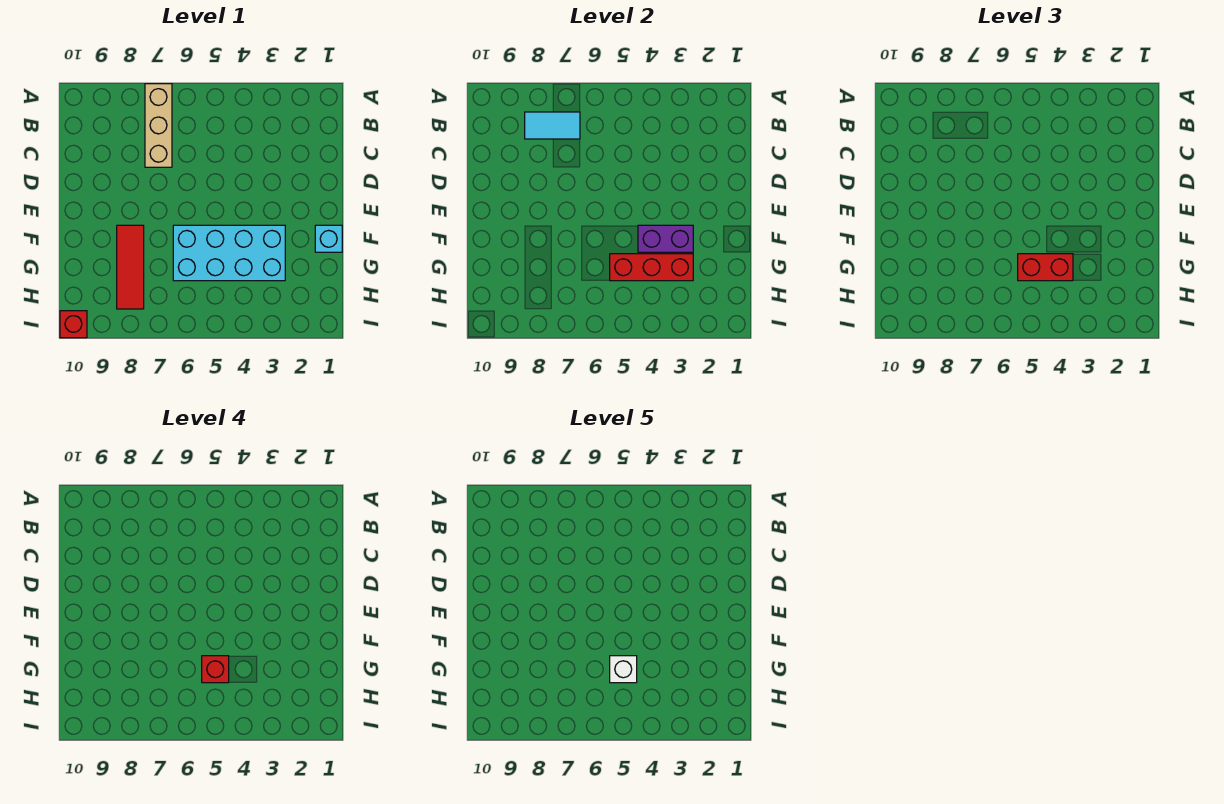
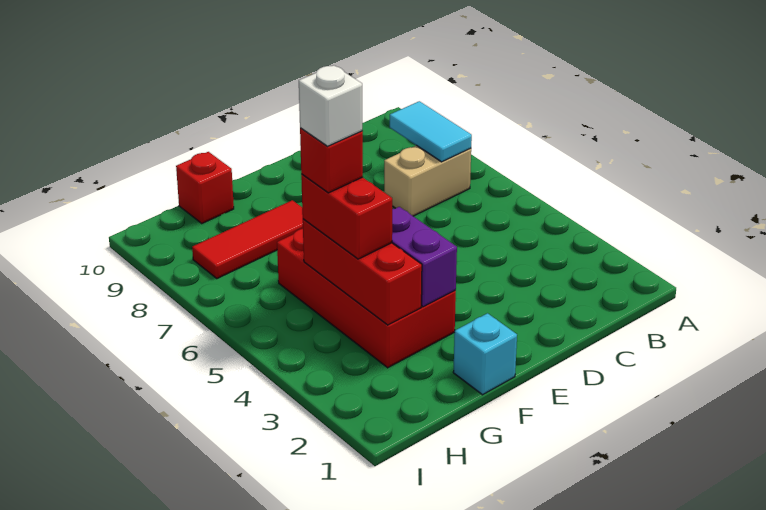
tan 1x3 brick [145,84,172,167] -> tan 1x2 brick [384,145,471,216]
cyan 2x4 brick [173,225,285,281] -> red 2x4 brick [277,229,456,368]
red 1x1 brick [60,311,87,338] -> red 1x1 brick moved to [176,152,234,223]

